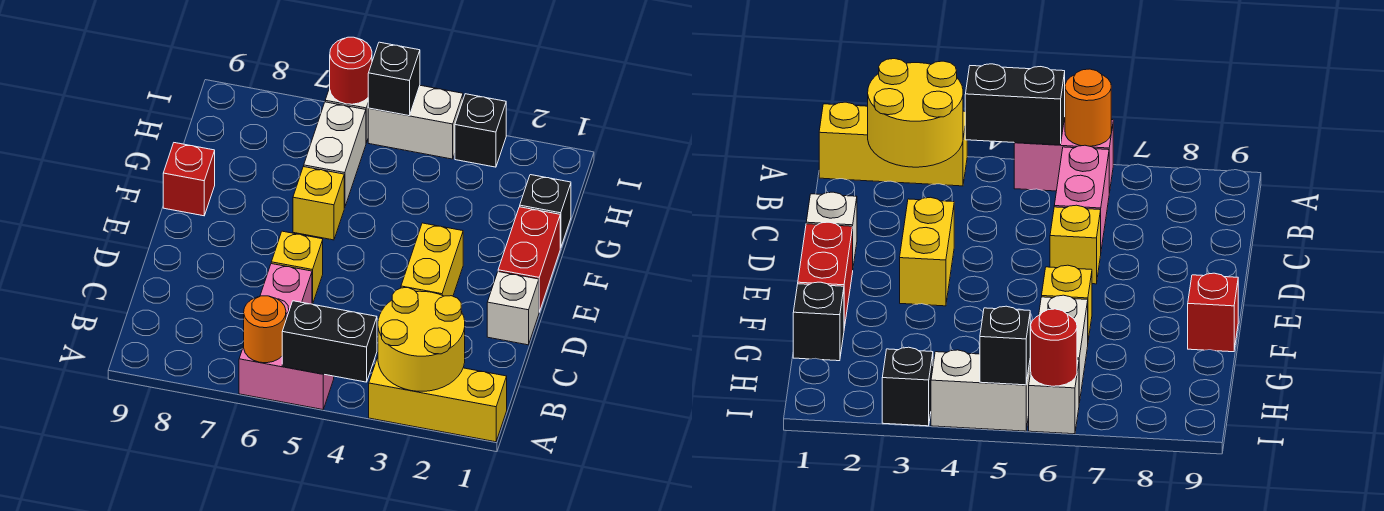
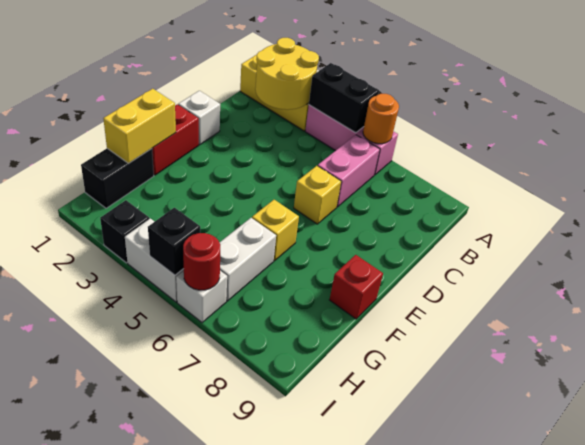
pink 1x2 brick [239,346,334,410] -> pink 1x3 brick [305,105,398,175]
yellow 1x2 brick [401,223,463,296] -> yellow 1x2 brick moved to [103,89,176,163]
black 1x1 brick [520,175,571,248] -> black 1x2 brick [81,148,154,208]

